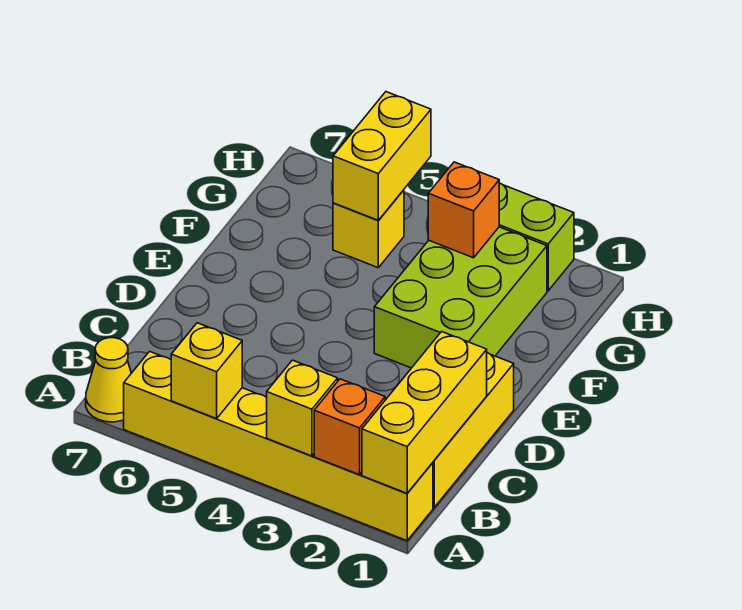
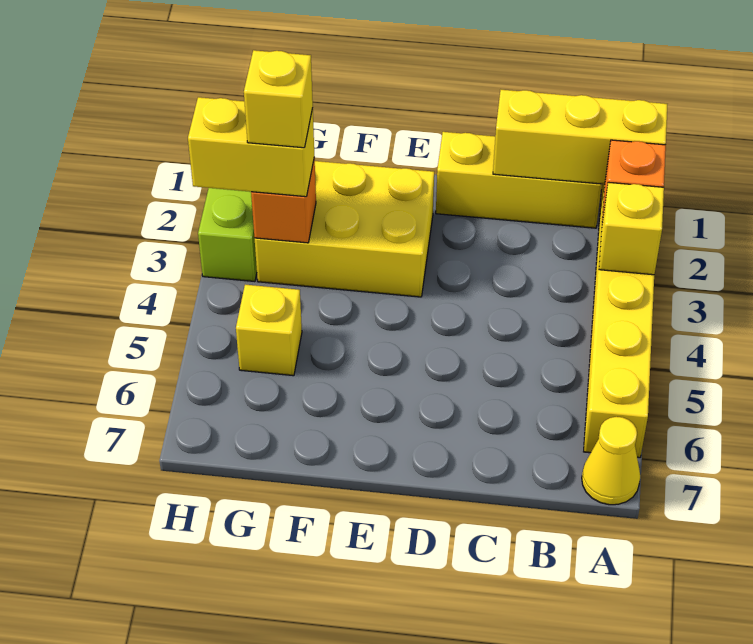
yellow 1x1 brick [171,323,242,419] -> yellow 1x1 brick moved to [244,50,313,148]
lime 2x3 brick [374,227,547,368] -> yellow 2x3 brick [255,161,434,297]
yellow 1x2 brick [333,92,431,220] -> yellow 1x2 brick moved to [188,97,314,197]

